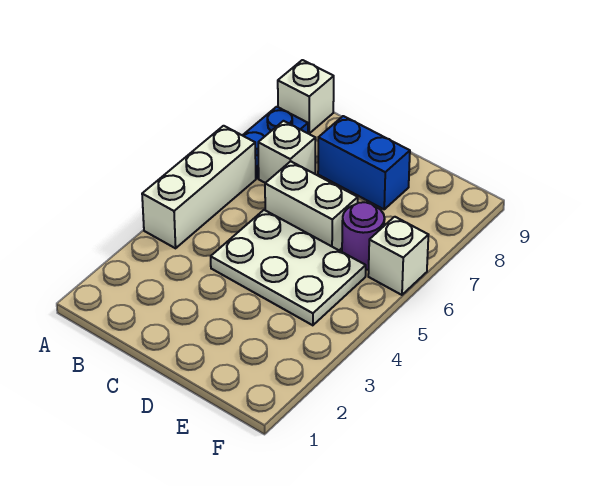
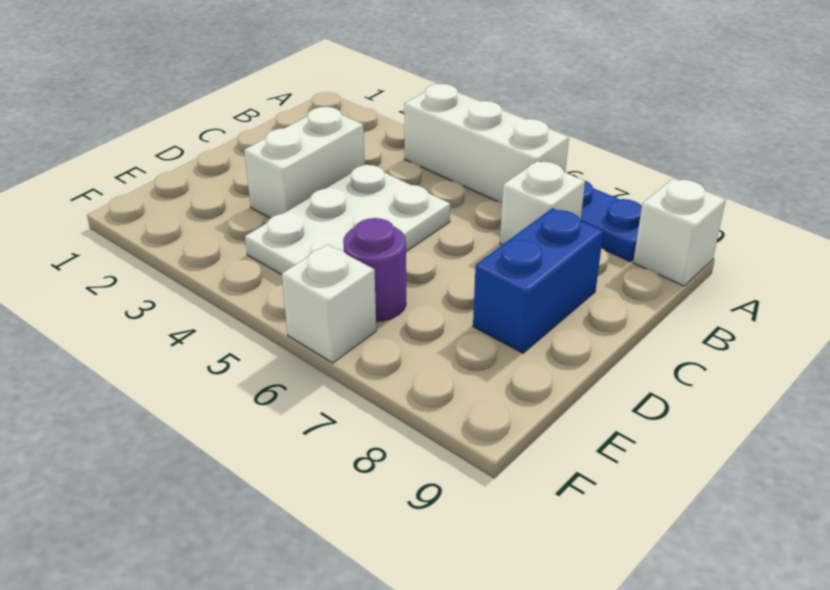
white 1x2 brick [265,161,358,250] -> white 1x2 brick moved to [244,107,365,218]

